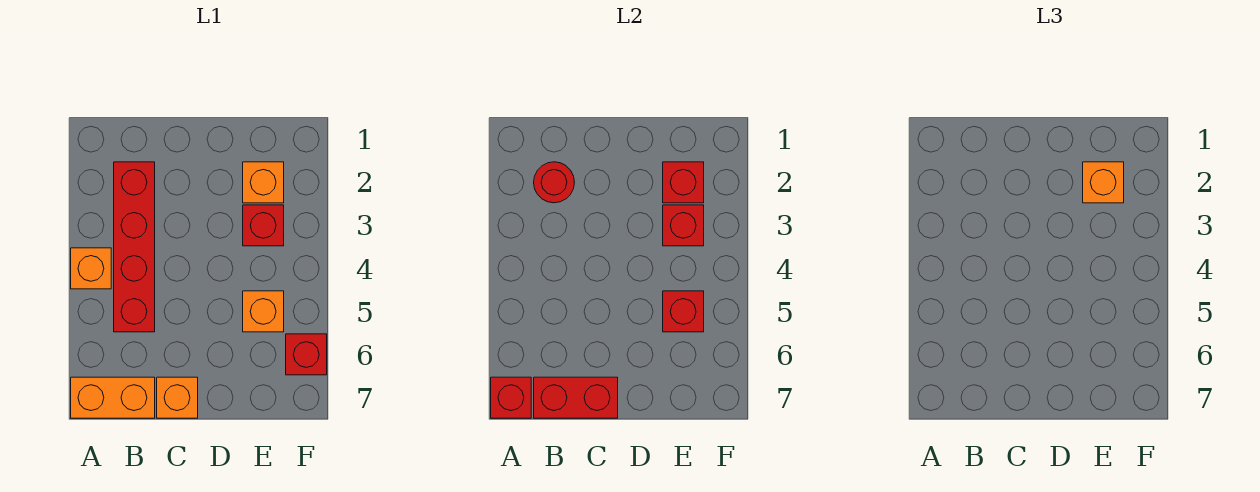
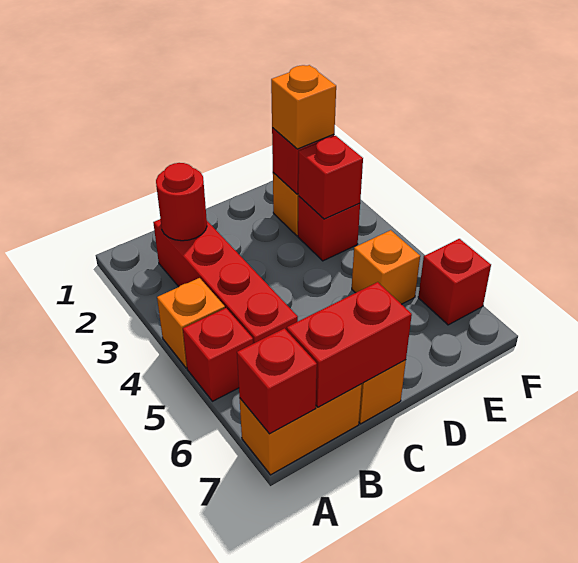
red 1x1 brick [663,291,704,332] -> red 1x1 brick moved to [183,308,253,401]

